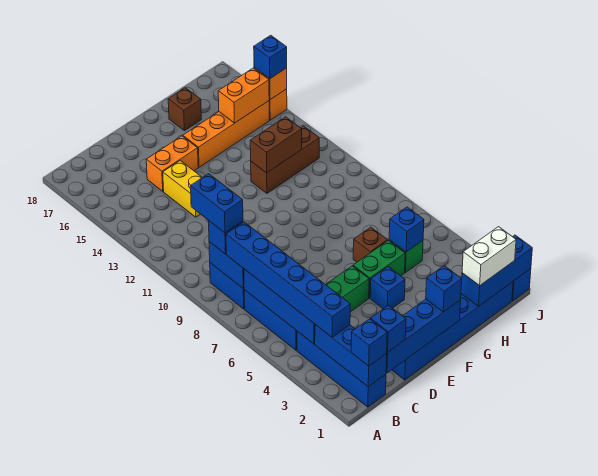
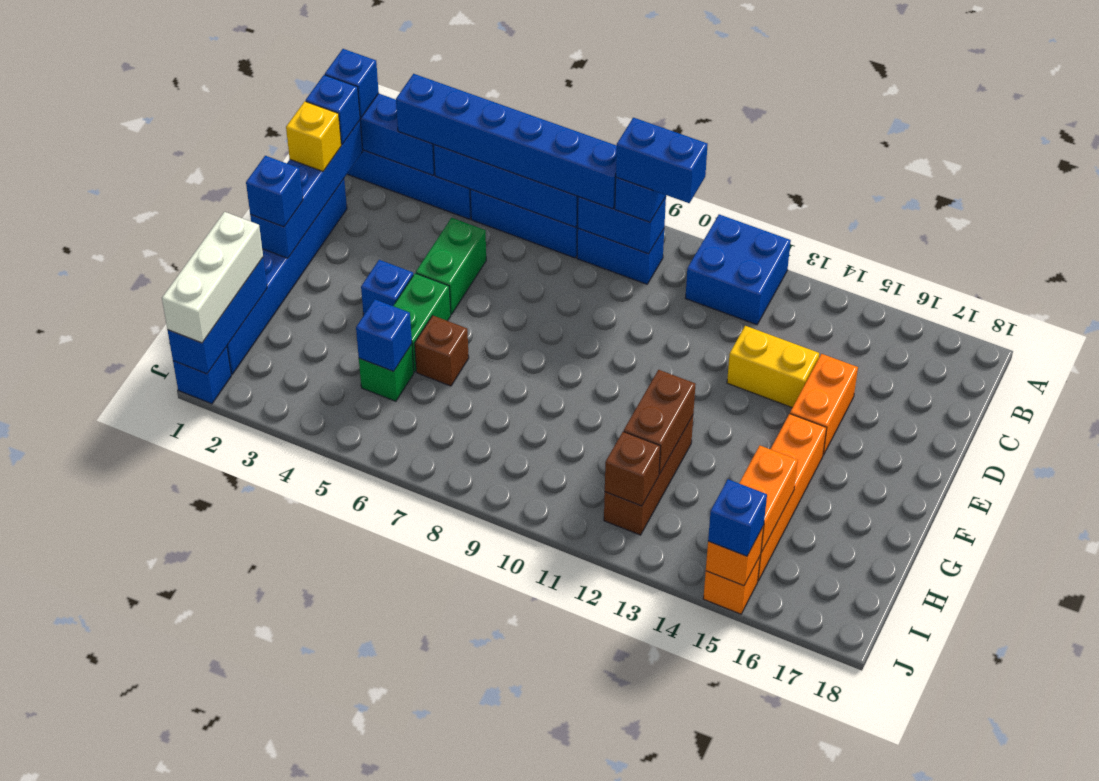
none -> blue 2x2 brick [685,214,791,325]
none -> yellow 1x1 brick [286,101,341,171]
brown 1x1 brick [168,88,201,131] -> brown 1x1 brick moved to [605,432,660,506]
white 1x2 brick [462,227,516,286] -> white 1x3 brick [162,212,263,343]

